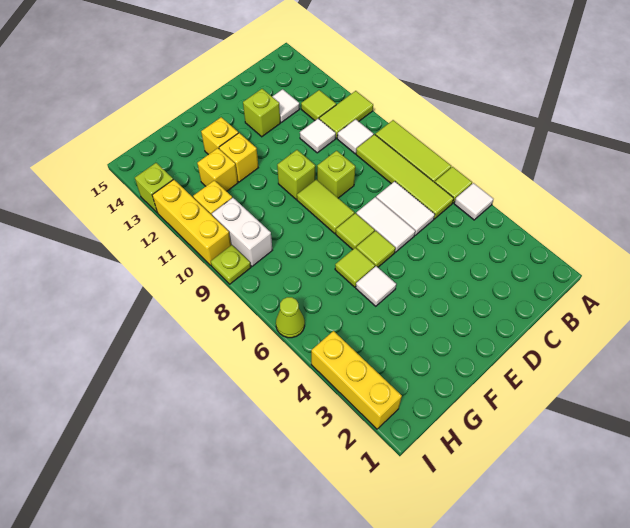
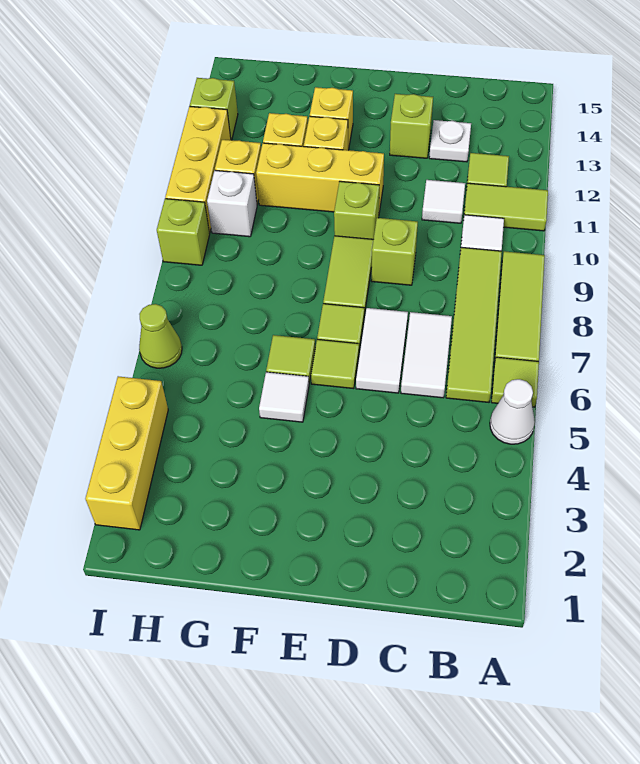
white 1x1 tile [454,183,493,220] -> white 1x1 cone [490,379,535,444]
white 1x1 tile [272,89,300,122] -> white 1x1 plate [429,120,471,162]
none -> yellow 1x3 brick [256,143,384,212]
white 1x2 brick [212,198,272,266] -> white 1x1 brick [207,170,257,237]
lime 1x1 plate [211,245,251,284] -> lime 1x1 brick [157,199,210,265]

